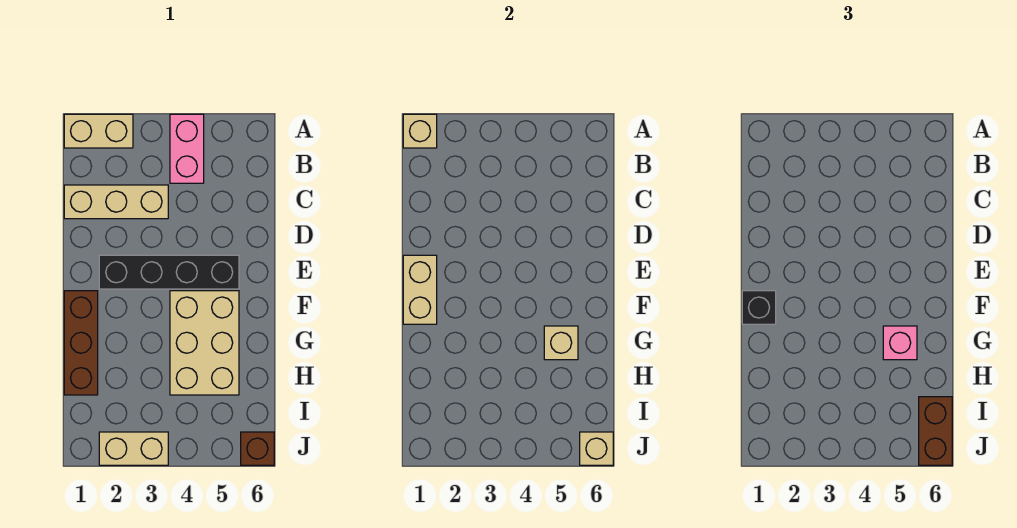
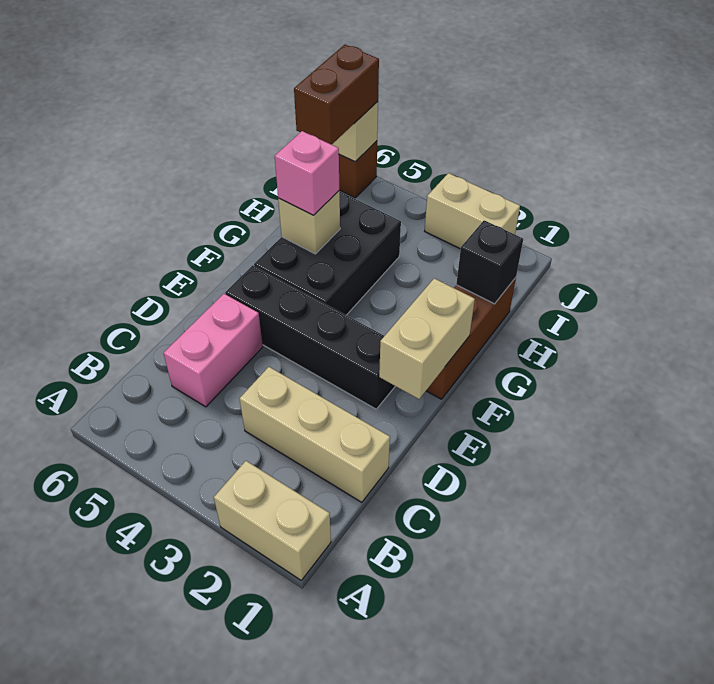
tan 1x1 brick [403,114,437,148] -> none
pink 1x2 brick [170,114,204,183] -> pink 1x2 brick moved to [164,294,263,407]
black 1x1 brick [742,291,776,324] -> black 1x1 brick moved to [456,220,523,304]
tan 2x3 brick [170,291,239,395] -> black 2x3 brick [254,192,401,315]

